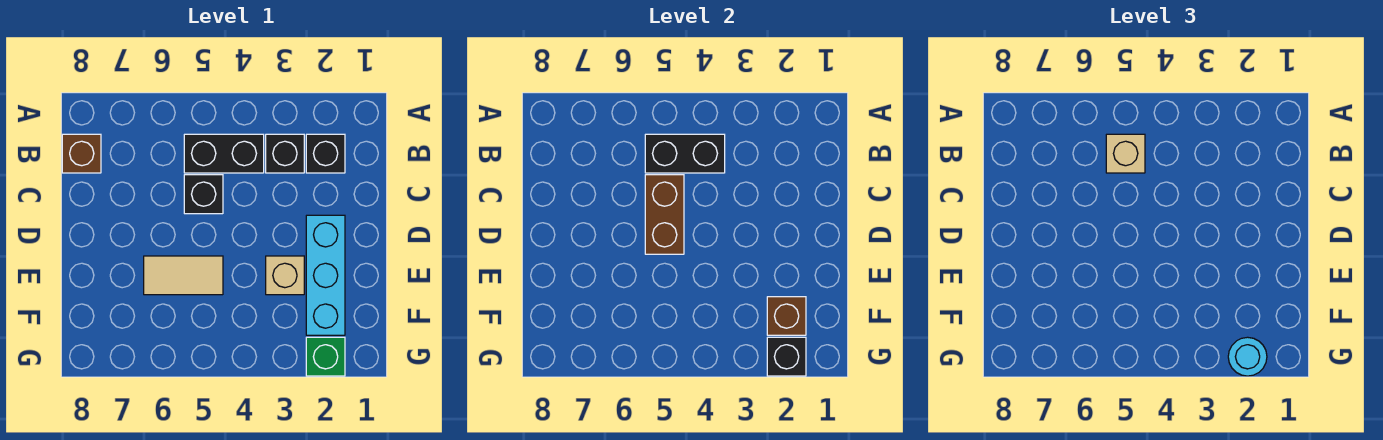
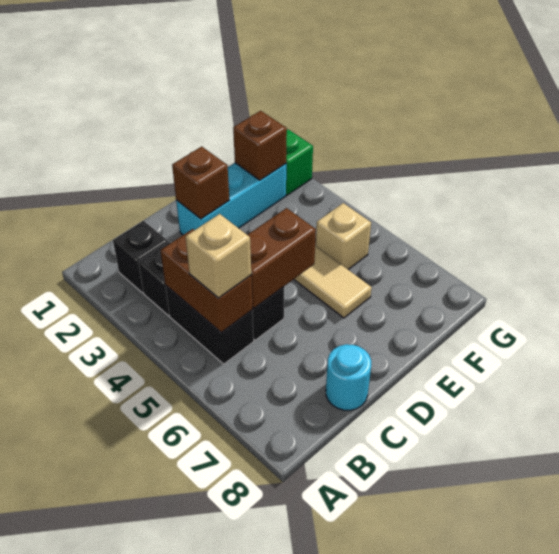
black 1x2 brick [645,134,725,173] -> brown 1x2 brick [160,229,253,333]
brown 1x1 brick [62,134,101,173] -> brown 1x1 brick moved to [172,147,229,219]
tan 1x1 brick [266,256,304,295] -> tan 1x1 brick moved to [315,203,371,270]
black 1x1 brick [767,337,806,376] -> none
cyan 1x1 round brick [1228,337,1267,376] -> cyan 1x1 round brick moved to [326,344,371,410]

